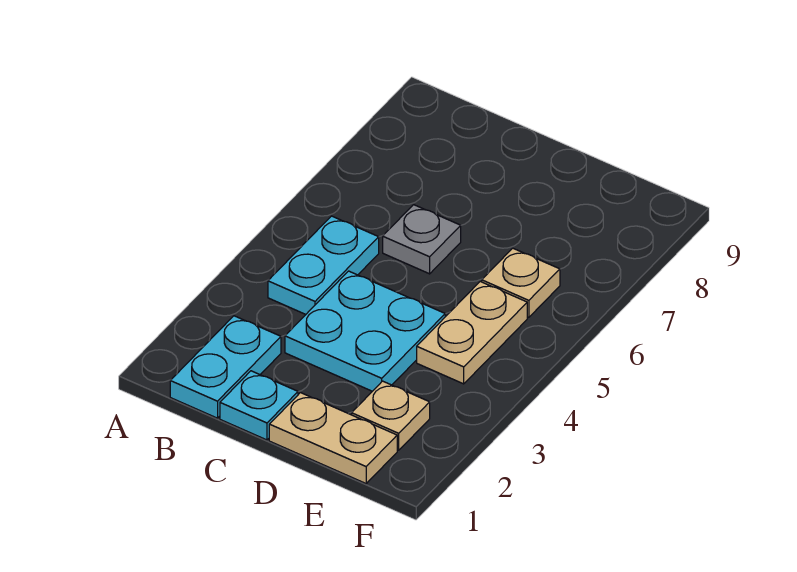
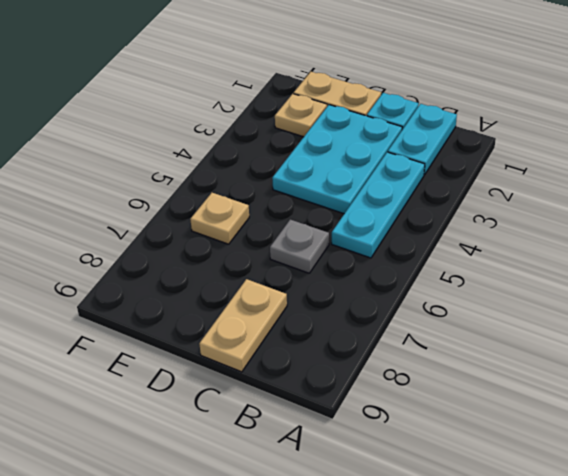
cyan 1x2 plate [268,216,379,314] -> cyan 1x3 plate [332,152,425,258]
cyan 2x2 plate [285,271,445,391] -> cyan 2x3 plate [272,105,402,214]
tan 1x2 plate [417,282,527,384] -> tan 1x2 plate moved to [199,279,287,372]

